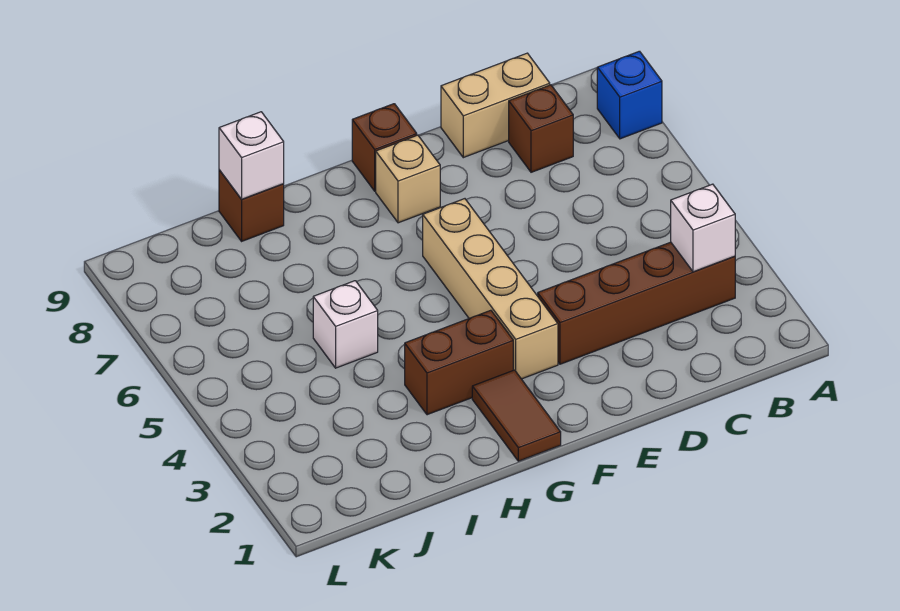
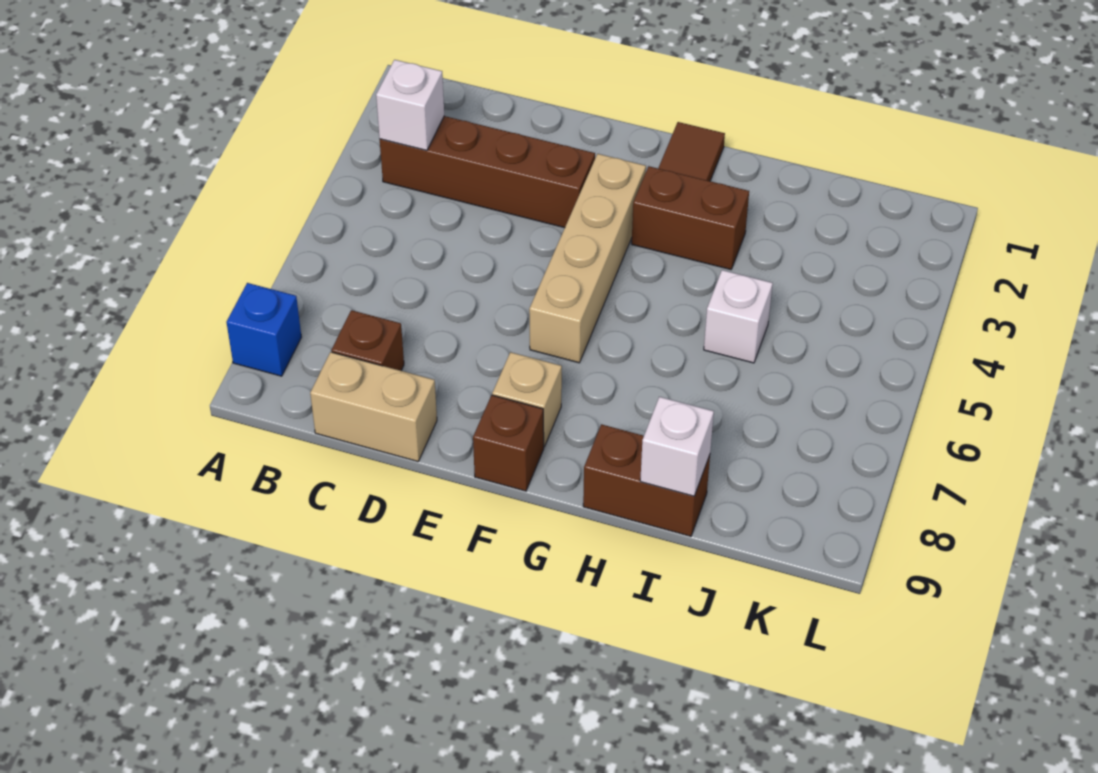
brown 1x1 brick [219,170,284,241] -> brown 1x2 brick [583,424,710,536]

